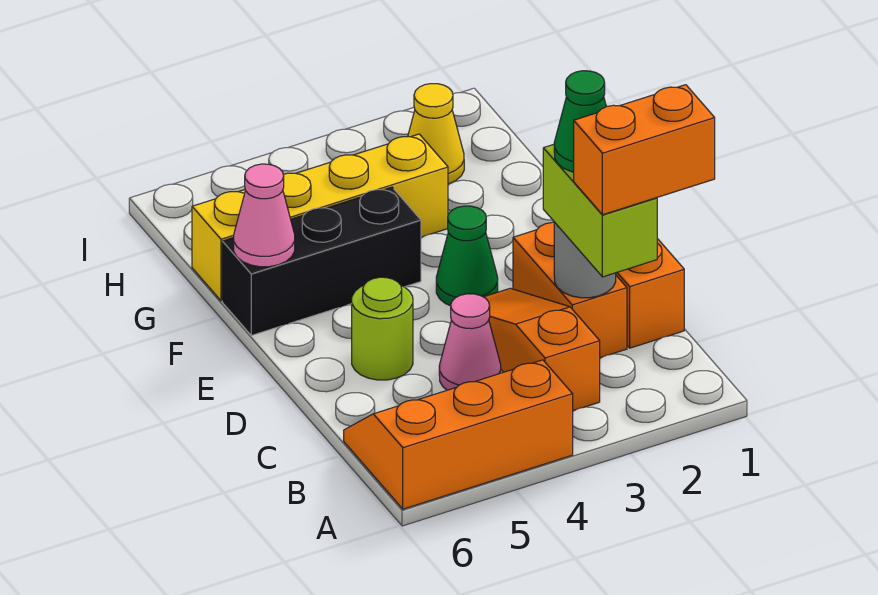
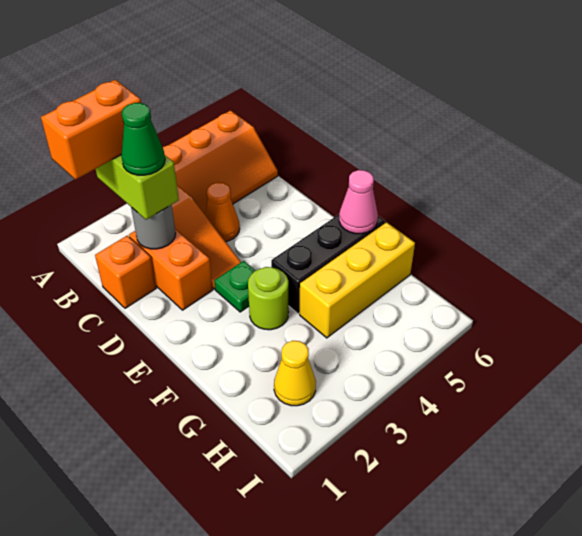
pink 1x1 cone [439,294,501,390] -> orange 1x1 cone [205,183,240,242]
lime 1x1 round brick [352,277,413,380] -> lime 1x1 round brick moved to [248,267,289,330]
green 1x1 cone [436,206,498,306] -> green 1x1 plate [214,261,256,312]
yellow 1x4 brick [192,134,448,301] -> yellow 1x3 brick [300,222,415,338]

